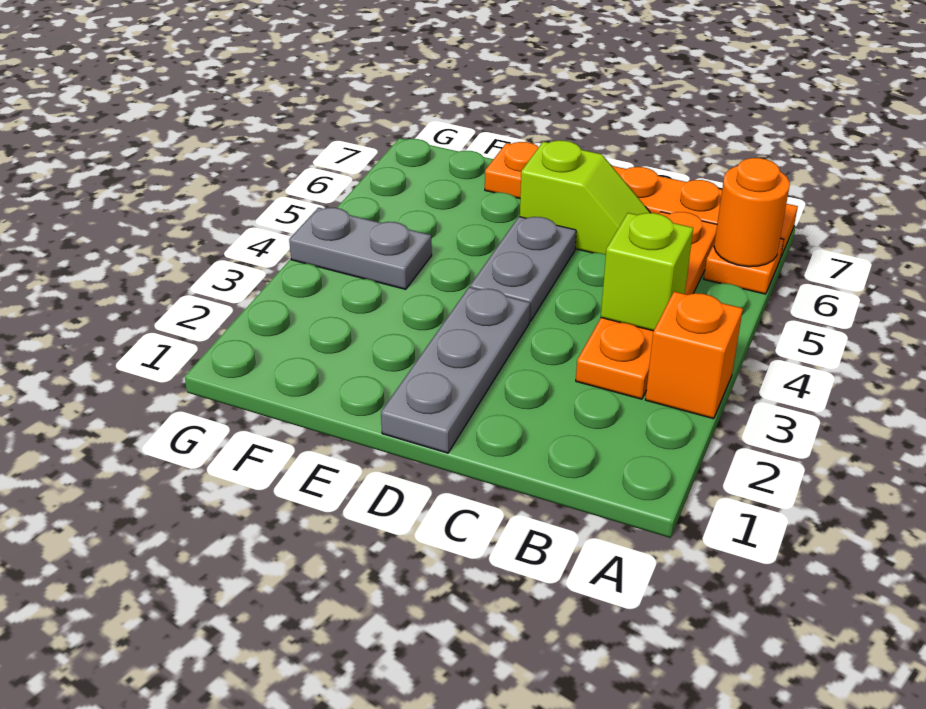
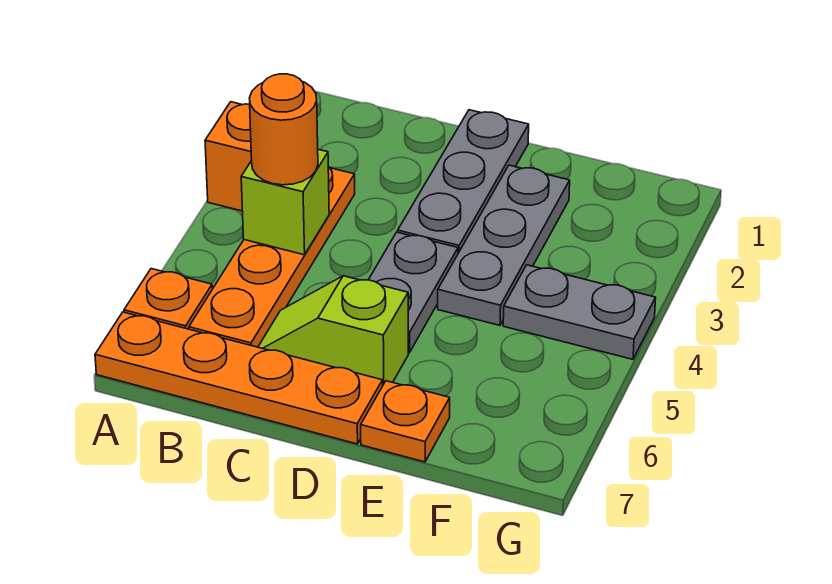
orange 1x1 round brick [714,158,790,267] -> orange 1x1 round brick moved to [250,74,318,185]
none -> grey 1x3 plate [438,165,570,325]

